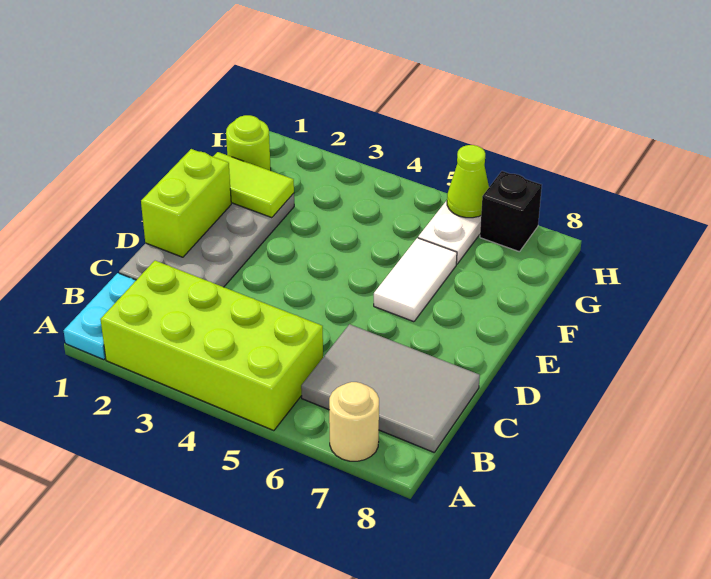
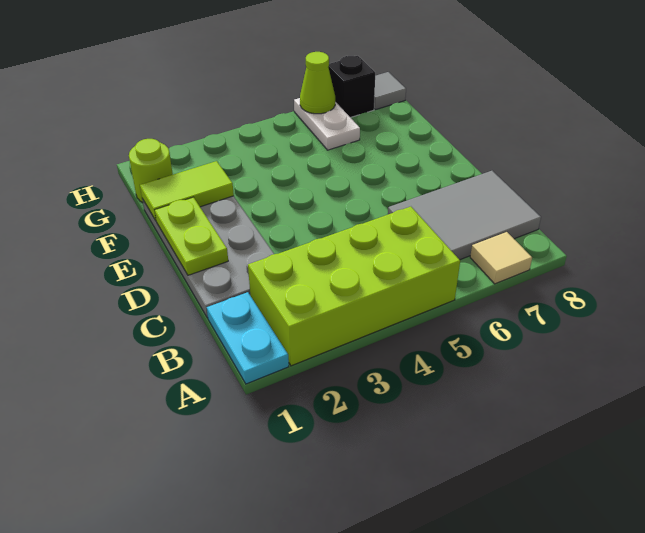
tan 1x1 round brick [329,382,379,461] -> tan 1x1 tile [470,232,532,284]
lime 1x2 brick [141,149,231,257] -> lime 1x2 plate [155,197,228,275]
white 1x2 tile [374,238,457,322] -> none
none -> grey 1x1 tile [374,72,406,110]

